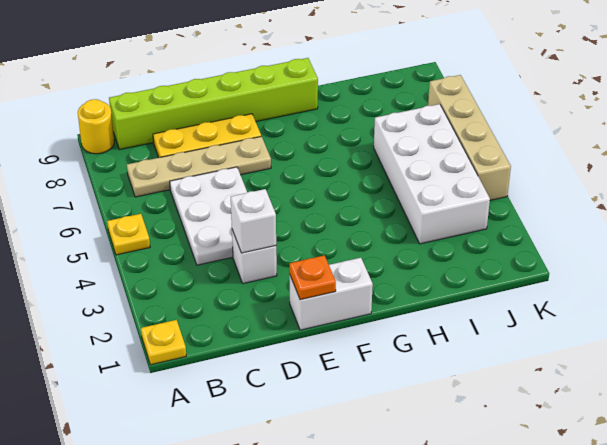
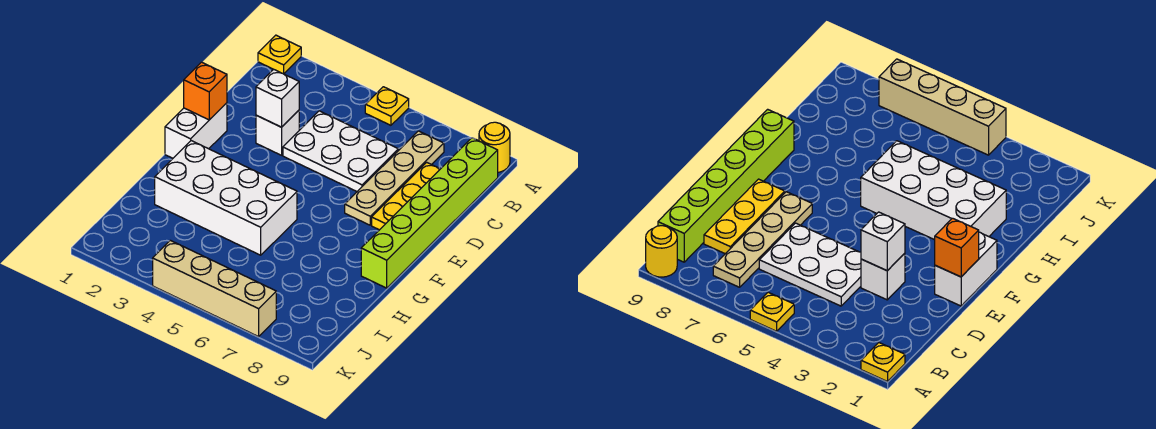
orange 1x1 plate [289,255,336,300] -> orange 1x1 brick [184,62,227,120]
white 2x4 brick [374,104,490,244] -> white 2x4 brick moved to [155,141,297,255]

